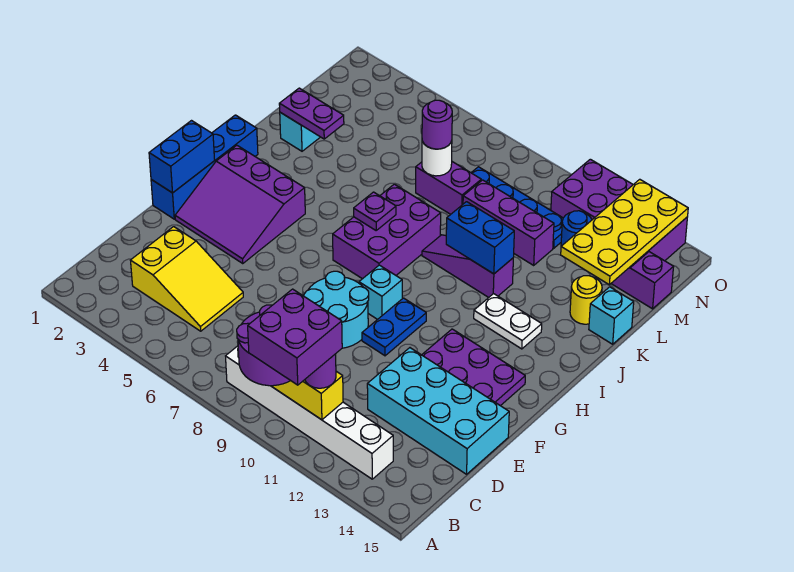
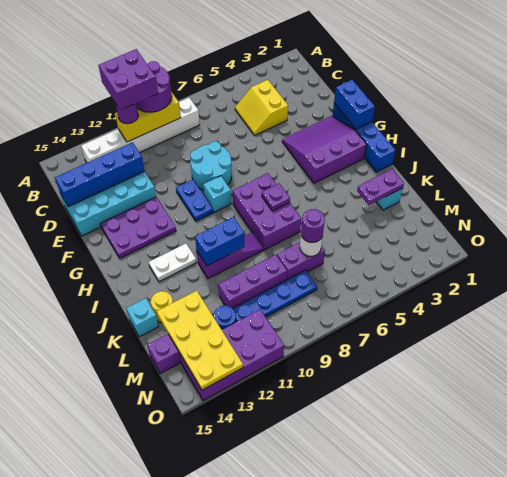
yellow 2x3 slope [130,227,243,331] -> yellow 2x2 slope [235,80,288,136]
none -> blue 1x4 brick [55,142,145,207]

